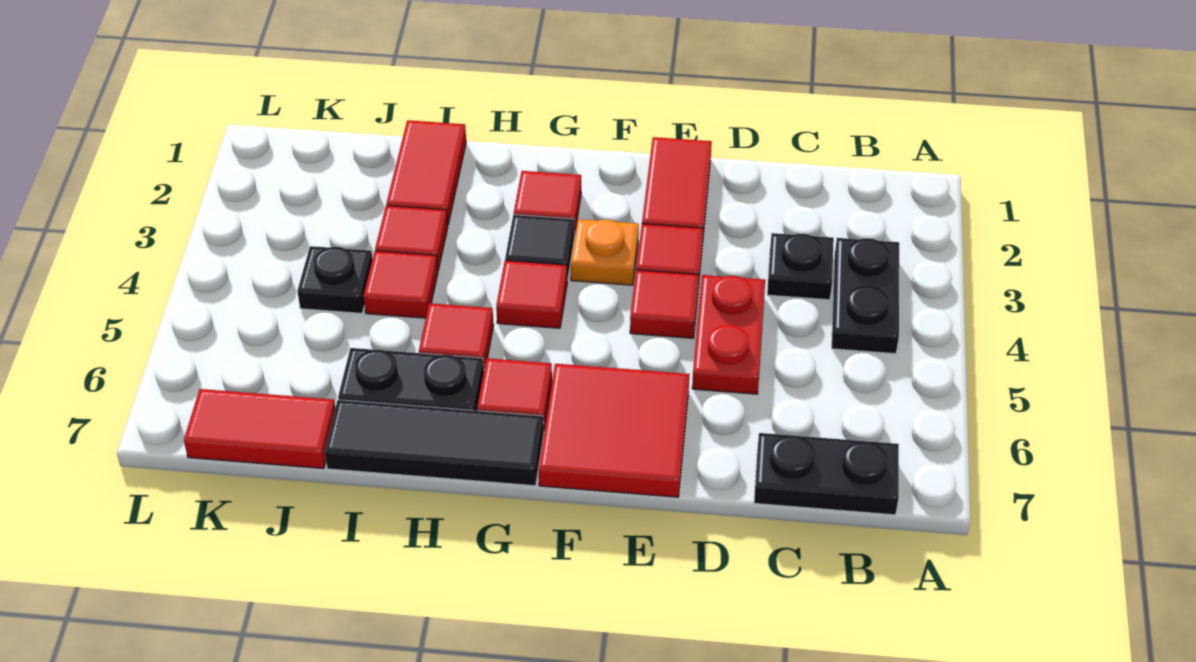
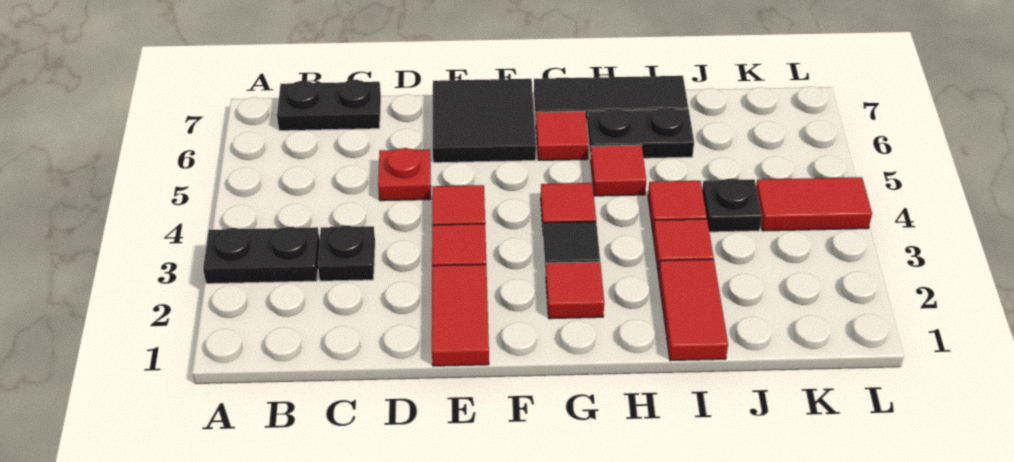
black 1x2 plate [832,238,899,354] -> black 1x2 plate turned to [203,227,320,284]
red 1x2 plate [692,275,765,394] -> red 1x1 plate [378,148,431,201]
red 2x2 tile [539,364,689,497] -> black 2x2 tile [433,79,536,163]
orange 1x1 plate [571,219,639,285] -> none
red 1x2 tile [184,389,335,469] -> red 1x2 tile moved to [756,177,872,231]

